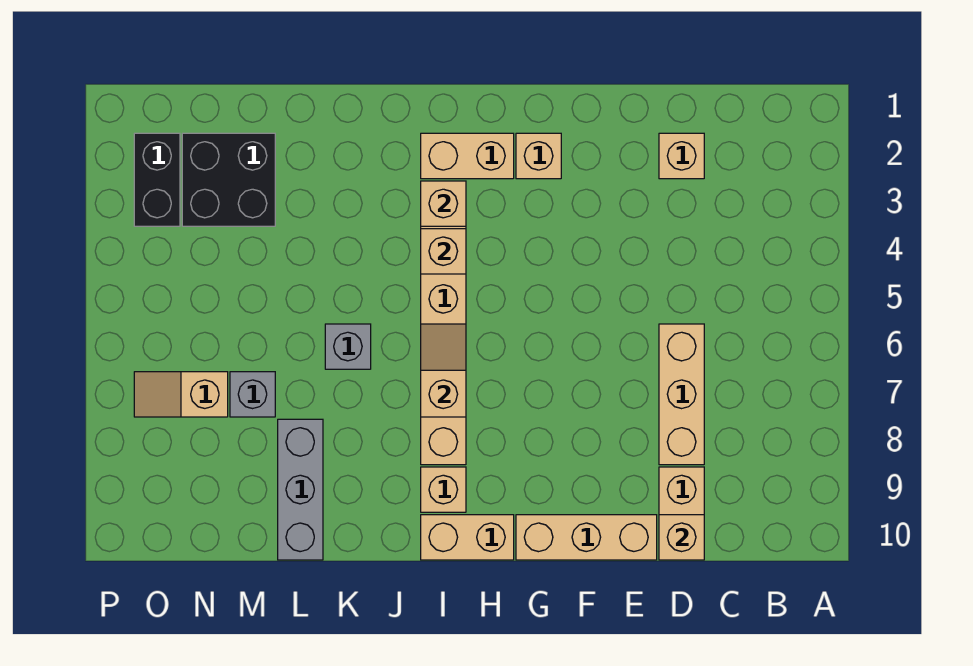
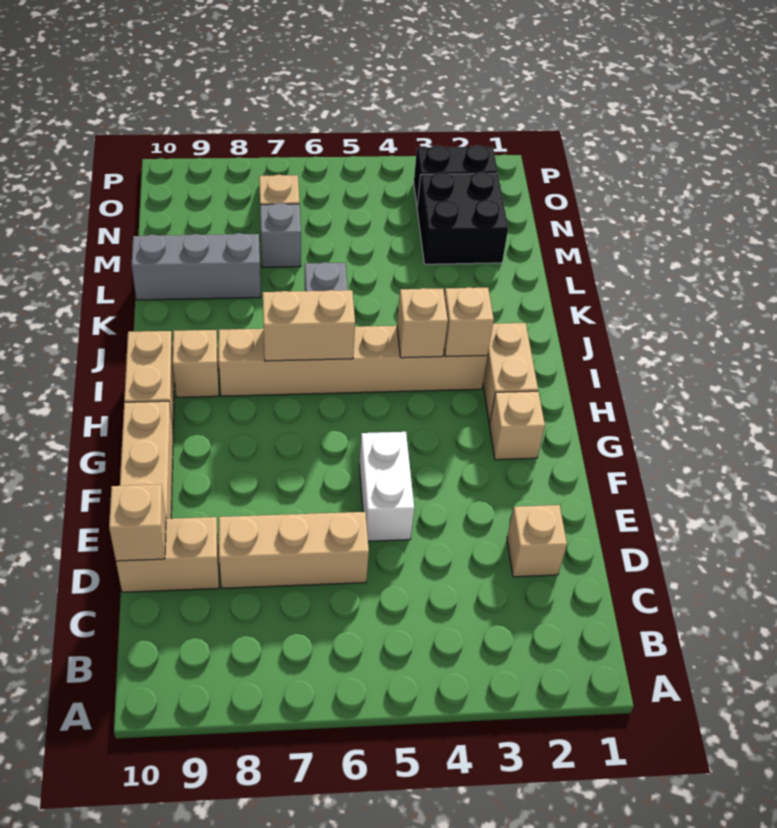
none -> white 1x2 brick [359,432,414,541]
tan 1x2 slope [421,324,466,417] -> tan 1x2 brick [263,290,355,361]

